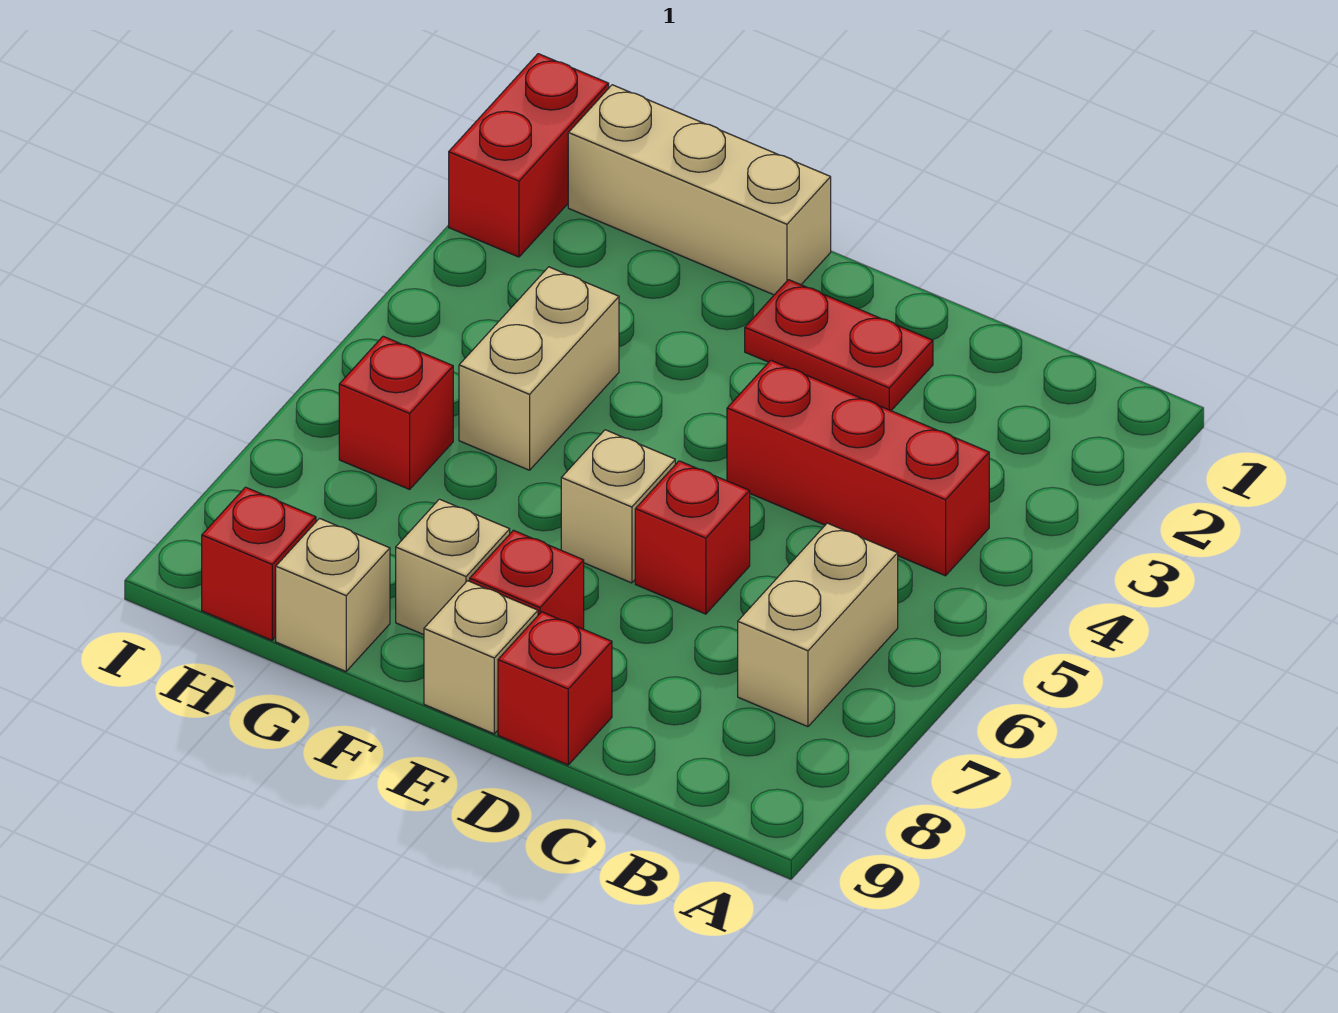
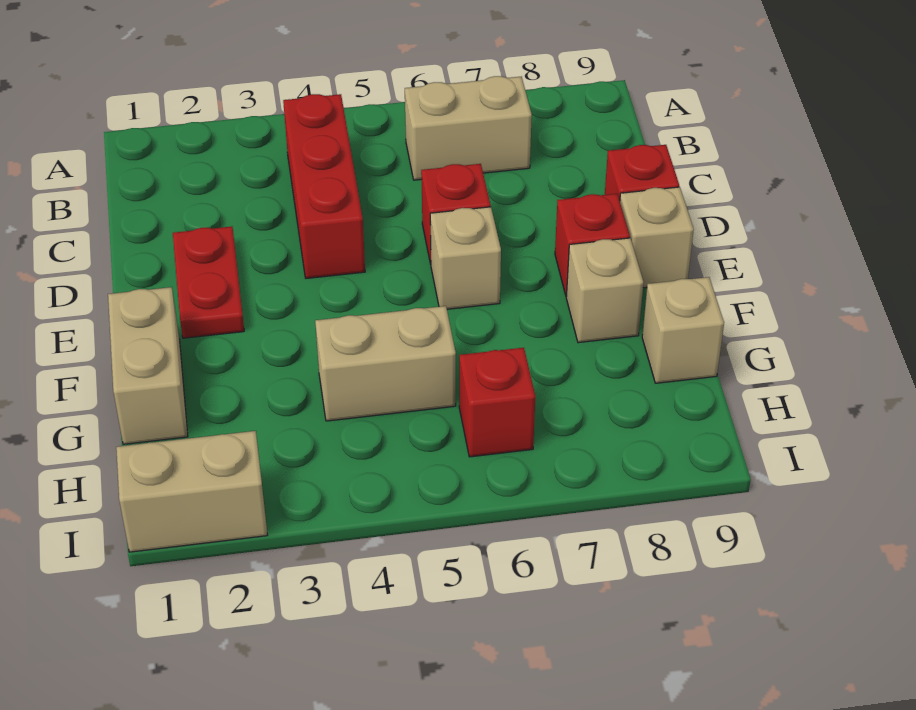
tan 1x3 brick [568,85,831,295] -> tan 1x2 brick [108,287,188,444]
red 1x1 brick [202,487,316,640] -> none
red 1x2 brick [449,54,609,257] -> tan 1x2 brick [116,431,267,552]

